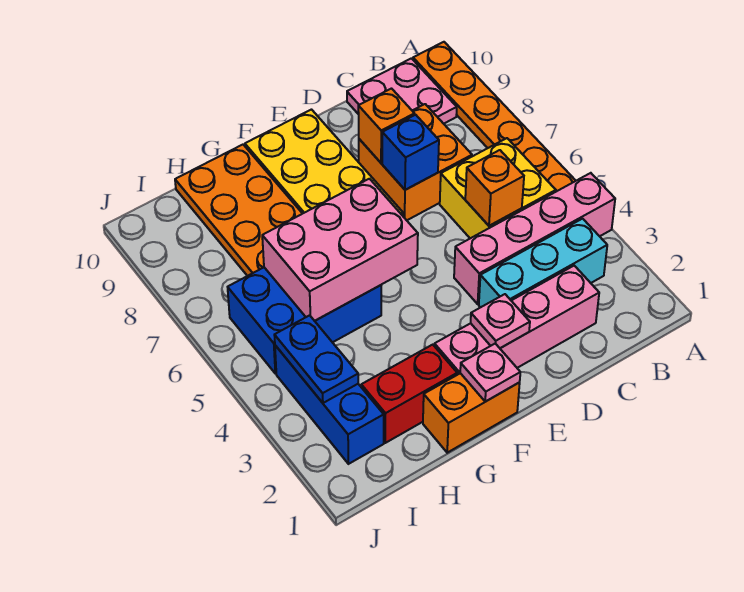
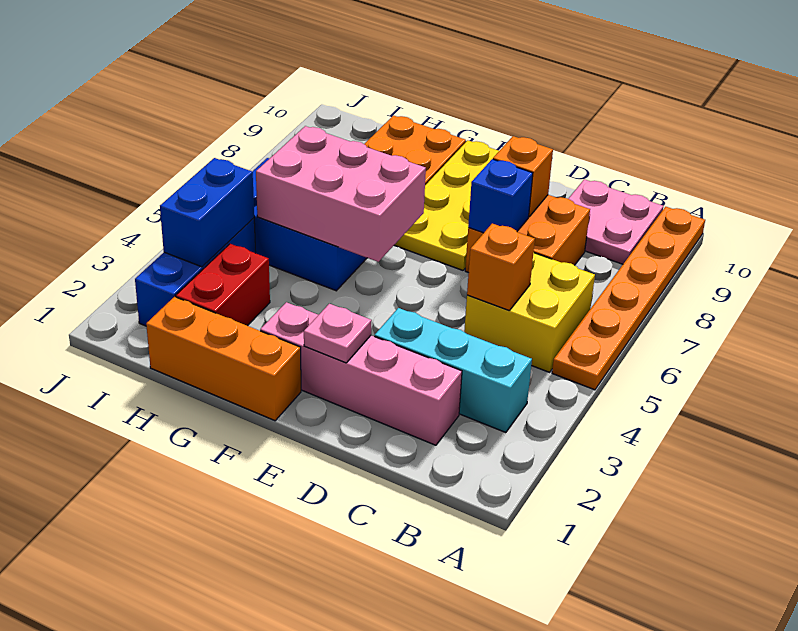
pink 1x4 brick [454,173,615,304] -> none
orange 1x2 brick [423,373,520,453] -> orange 1x3 brick [146,297,301,421]
pink 1x1 plate [460,344,520,402] -> none
red 1x2 brick [361,345,457,443] -> red 1x2 brick turned to [176,244,270,326]
blue 1x2 plate [274,315,358,403] -> blue 1x2 brick [160,158,254,267]

